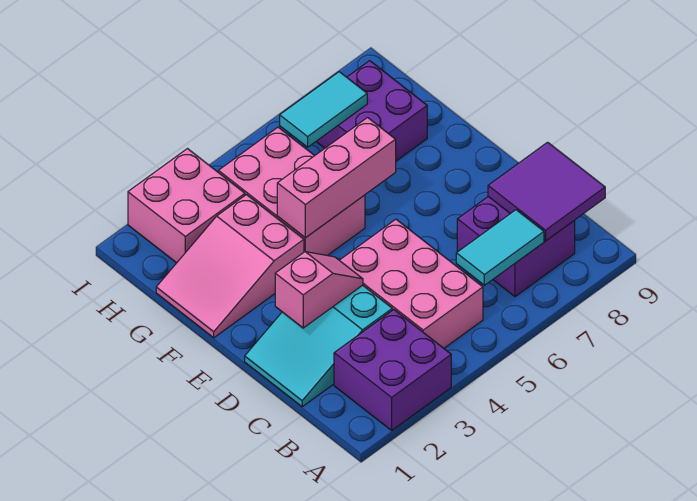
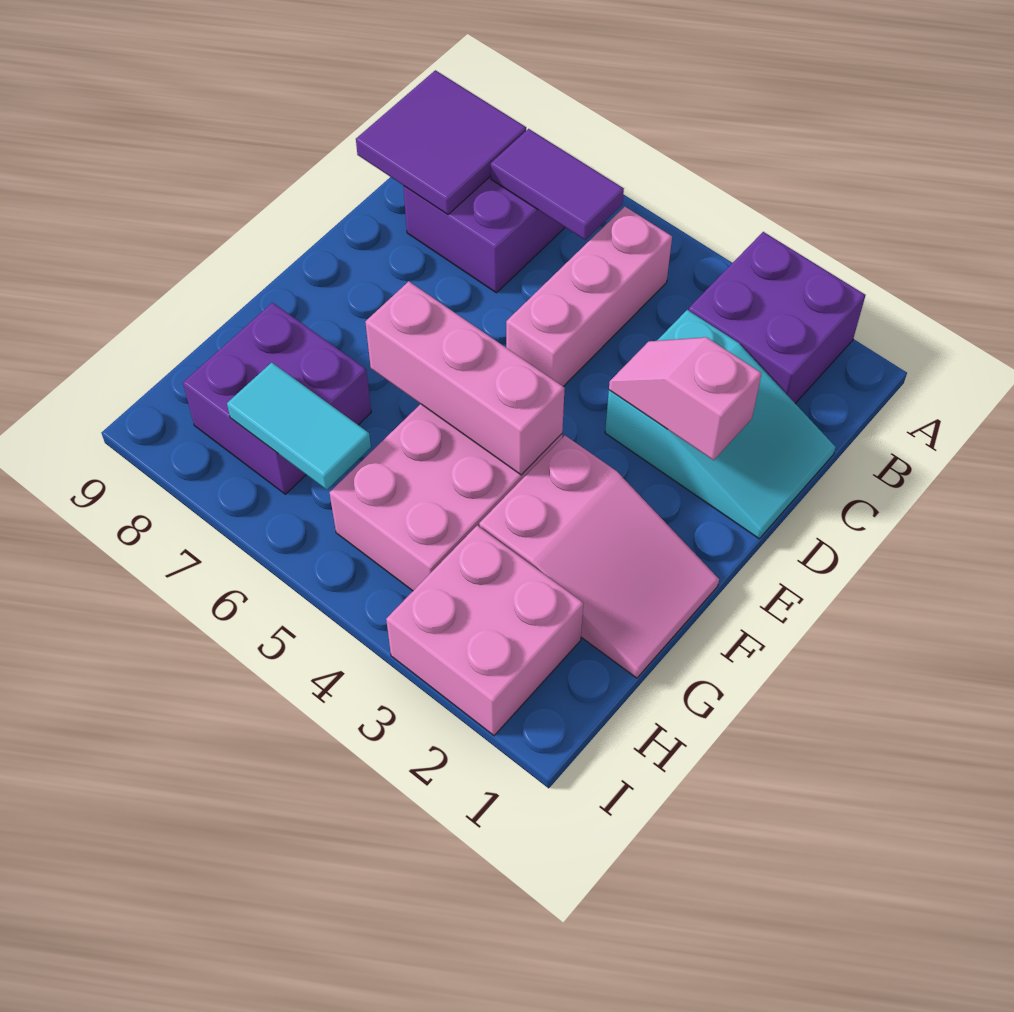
pink 2x3 brick [339,219,483,348] -> pink 1x3 brick [506,207,672,387]
cyan 1x2 tile [456,210,544,285] -> purple 1x2 tile [491,129,624,240]

